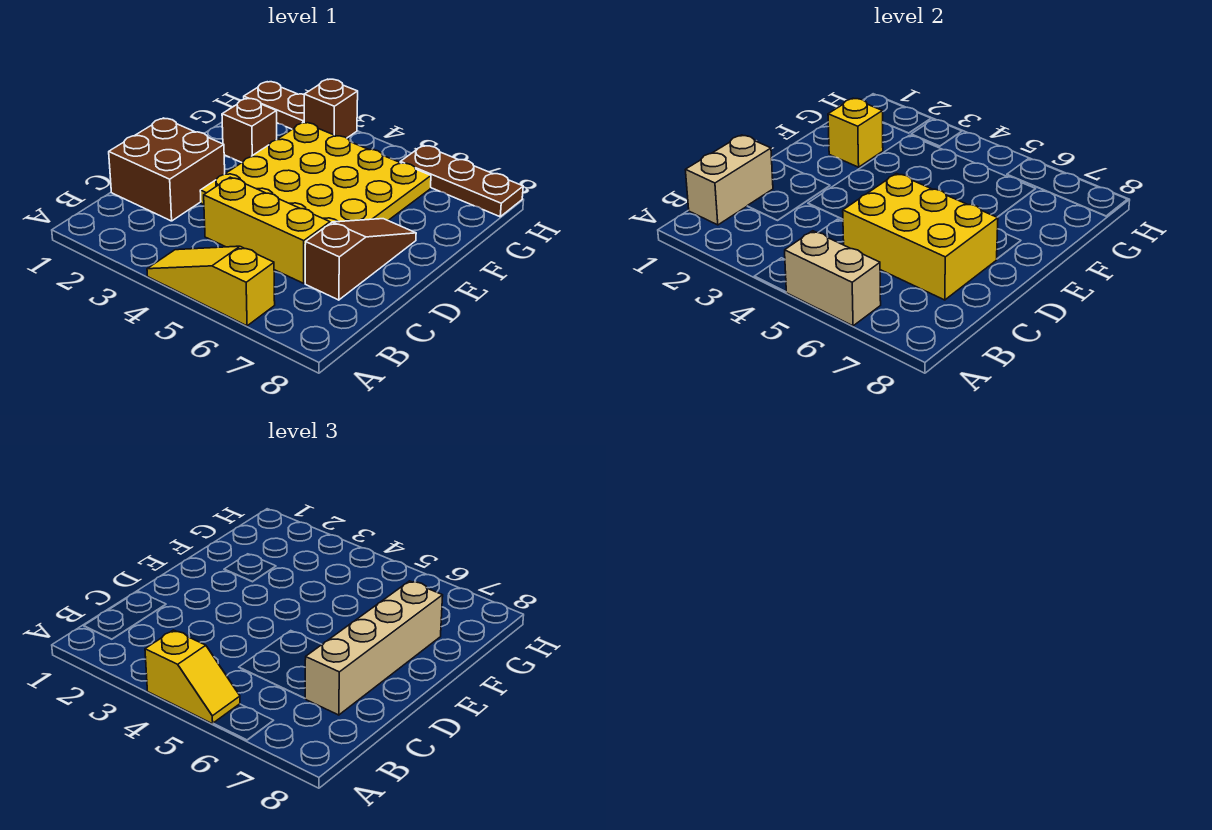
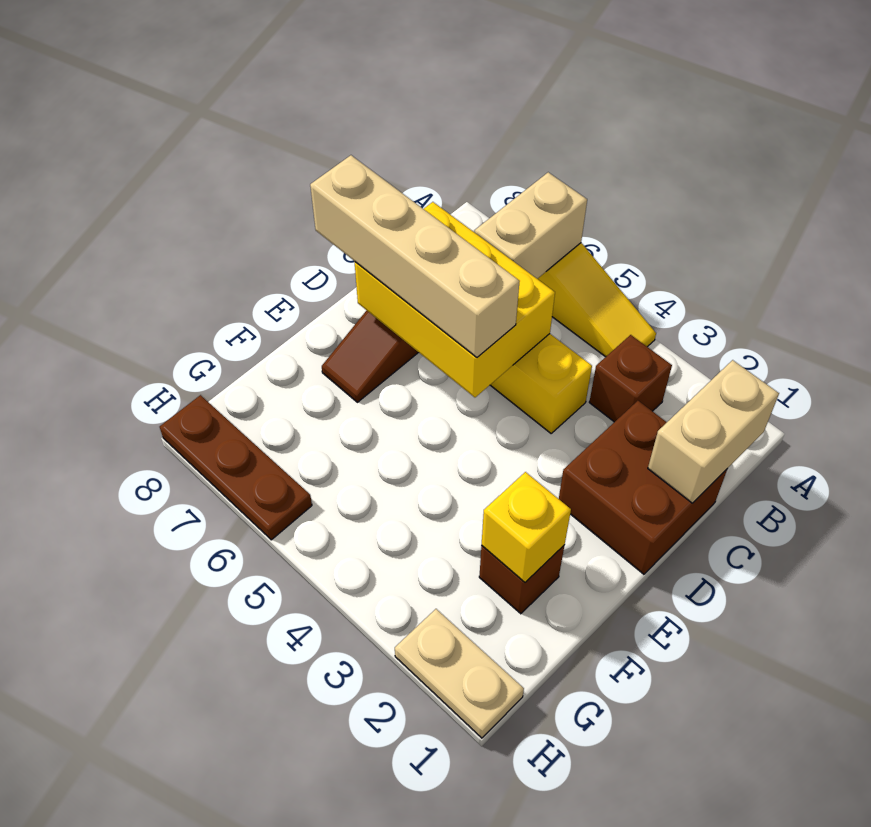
yellow 1x2 slope [145,630,240,724] -> none
tan 1x2 brick [785,231,881,326] -> tan 1x2 brick turned to [475,172,587,279]
tan 1x4 brick [305,581,443,715] -> tan 1x4 brick turned to [310,155,520,357]
yellow 4x4 plate [200,122,431,223] -> none
brown 1x2 plate [244,82,304,129] -> tan 1x2 plate [395,609,524,738]
brown 1x1 brick [304,79,358,138] -> brown 1x1 brick moved to [589,335,672,422]

